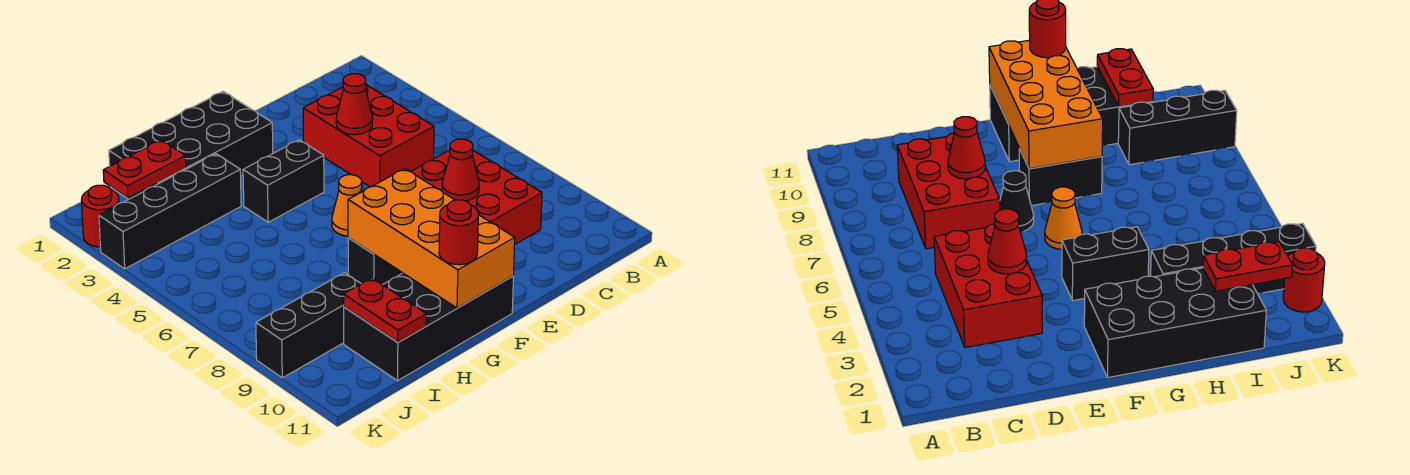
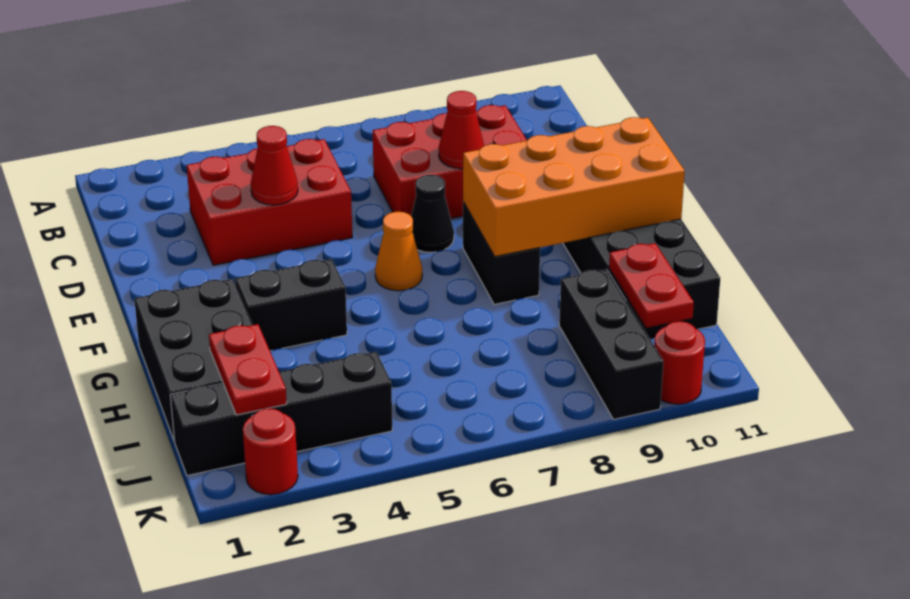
black 2x4 brick [109,92,273,199] -> black 2x3 brick [134,279,252,441]
black 1x2 brick [243,140,324,222] -> black 1x2 brick turned to [235,259,347,351]
red 1x1 round brick [439,200,478,265] -> red 1x1 round brick moved to [654,321,705,404]
black 1x4 brick [99,154,241,269] -> black 1x4 brick turned to [170,352,392,476]
red 1x2 plate [344,278,426,342] -> red 1x2 plate turned to [609,243,694,328]

